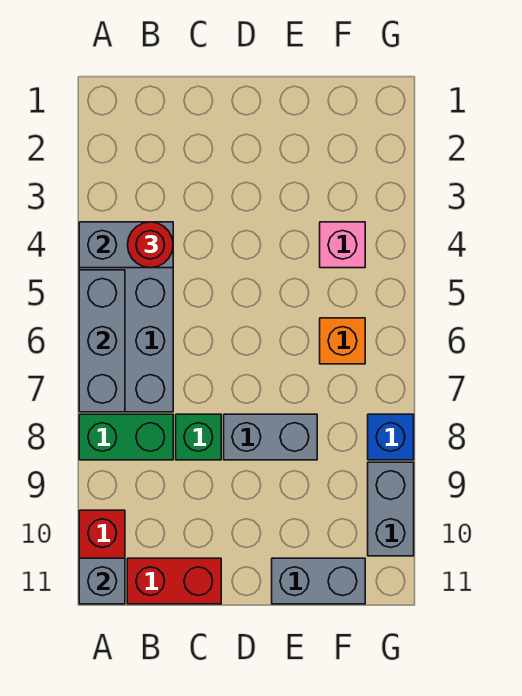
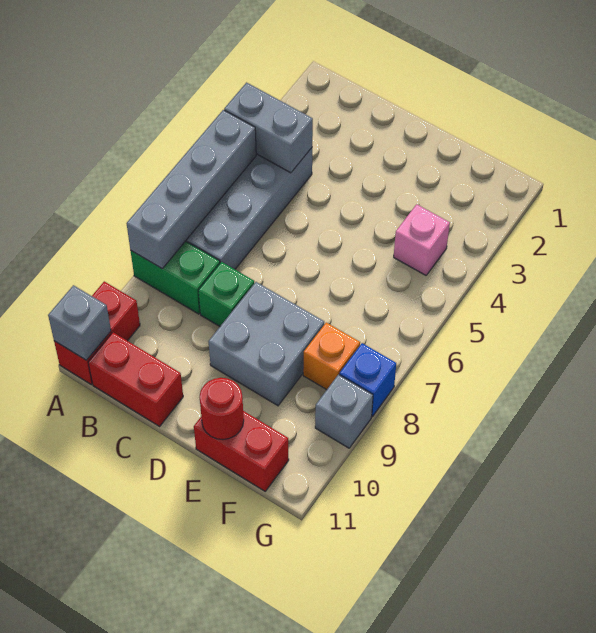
grey 1x3 brick [79,270,125,412] -> grey 1x4 brick [126,110,256,268]
red 1x1 round brick [128,222,173,268] -> red 1x1 round brick moved to [200,378,244,439]
grey 1x2 brick [224,414,317,460] -> grey 2x2 brick [209,282,324,406]
grey 1x2 brick [272,558,365,604] -> red 1x2 brick [194,411,289,491]
orange 1x1 brick [320,318,365,364] -> orange 1x1 brick moved to [303,322,360,390]
grey 1x2 brick [368,462,414,556] -> grey 1x1 brick [315,375,373,448]

